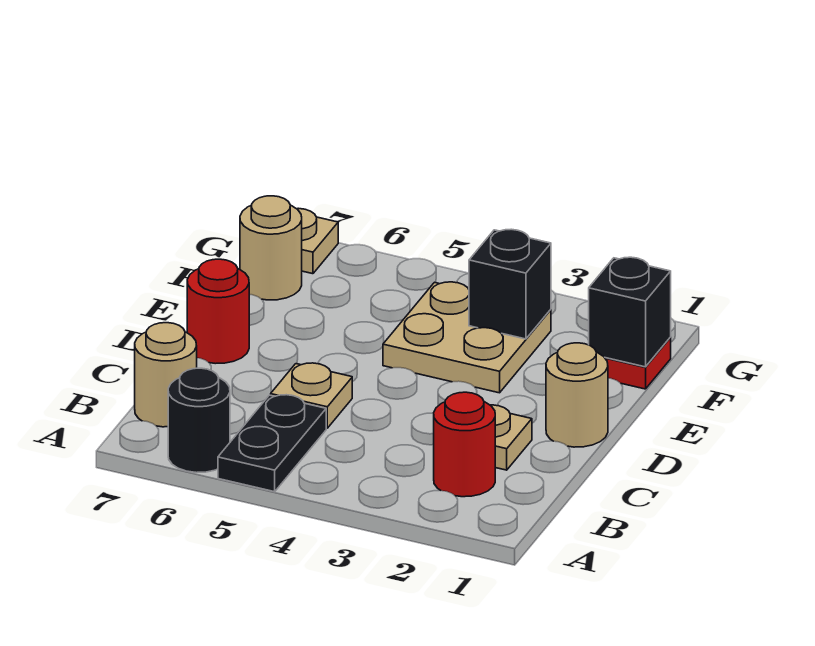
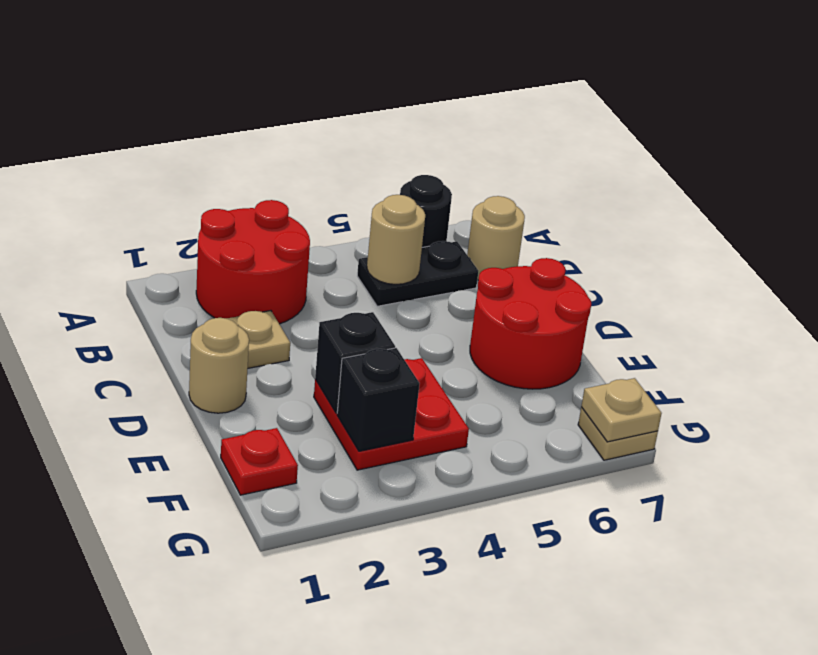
black 1x2 plate [218,395,326,492] -> black 1x2 plate turned to [357,241,478,306]
red 1x1 round brick [434,392,495,497] -> red 2x2 round brick [196,200,310,324]
tan 1x1 plate [271,363,352,428] -> tan 1x1 plate moved to [581,378,662,442]
red 1x1 round brick [187,259,249,364] -> red 2x2 round brick [470,258,591,389]
tan 2x2 plate [383,282,551,393] -> red 2x2 plate [314,358,469,470]
black 1x1 brick [589,257,671,367] -> black 1x1 brick moved to [315,312,395,413]
tan 1x1 round brick [240,196,302,300] -> tan 1x1 round brick moved to [367,195,425,285]

